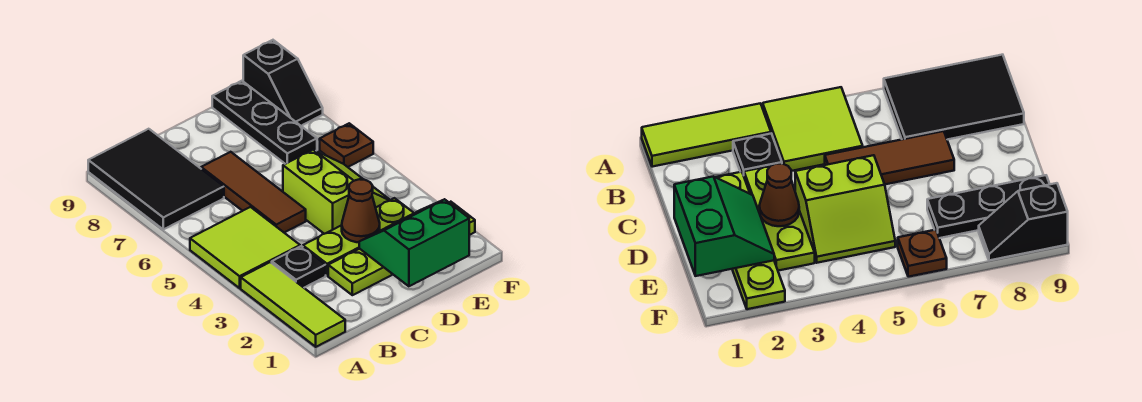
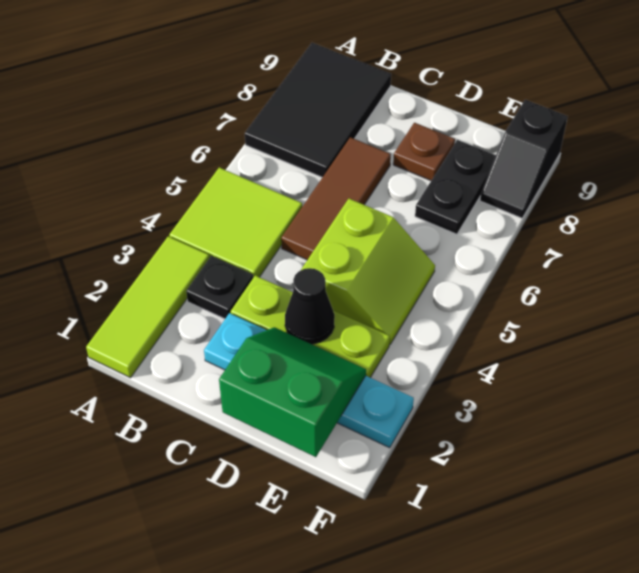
lime 1x4 plate [328,202,475,295] -> cyan 1x4 plate [204,313,414,448]
brown 1x1 cone [342,179,380,242] -> black 1x1 cone [285,268,335,344]
black 1x3 plate [212,81,317,164] -> black 1x2 plate [415,140,496,234]
brown 1x1 plate [320,123,373,167] -> brown 1x1 plate moved to [393,123,455,180]

